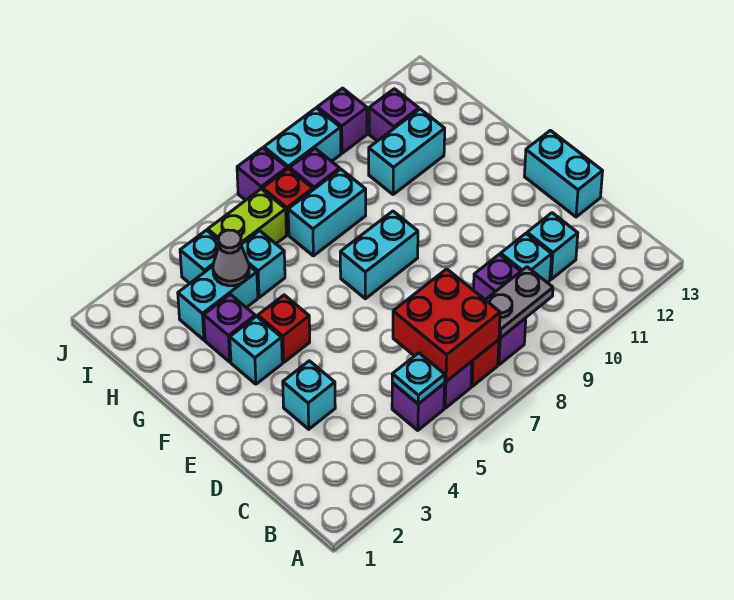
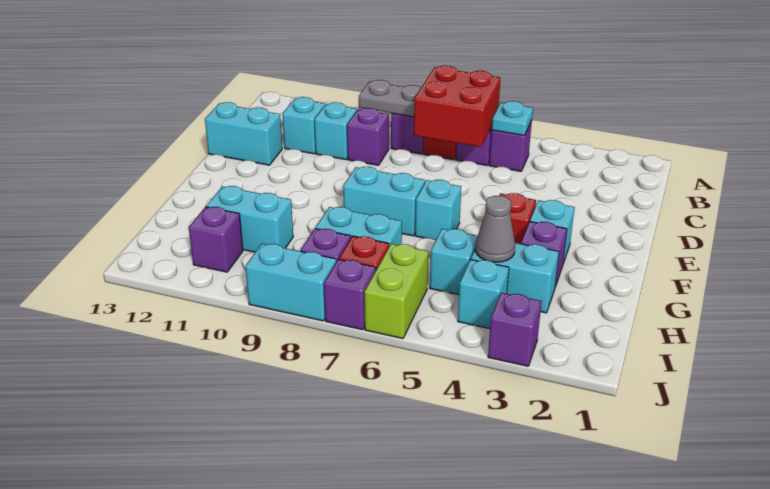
cyan 1x1 brick [283,361,335,429] -> cyan 1x1 brick moved to [415,180,461,240]
cyan 1x2 brick [524,130,603,217] -> cyan 1x2 brick turned to [205,102,282,165]
lime 1x2 brick [208,189,286,244] -> lime 1x2 brick turned to [364,244,428,339]
purple 1x1 brick [317,88,367,153] -> purple 1x1 brick moved to [488,293,542,366]

